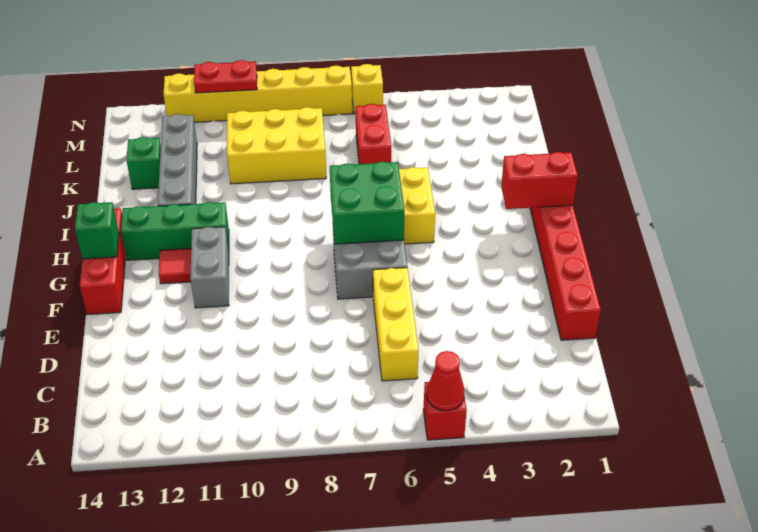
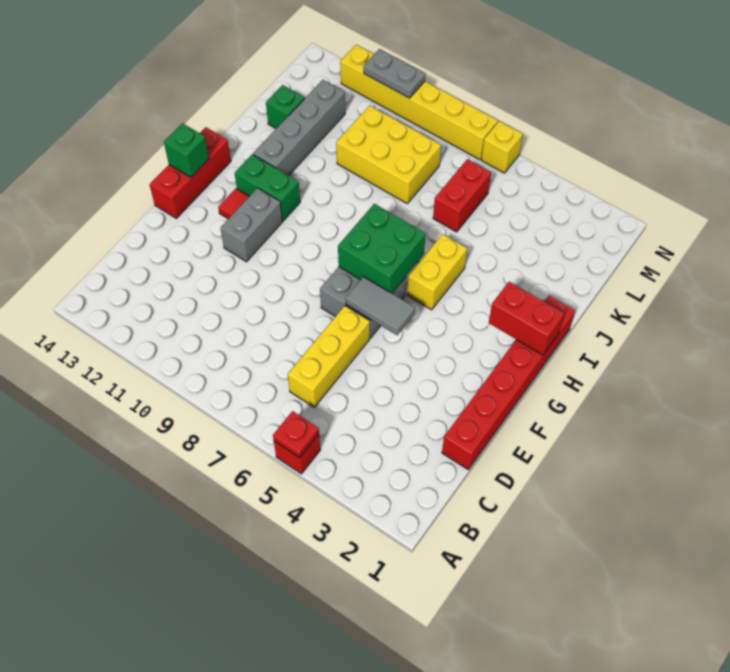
red 1x1 cone [427,351,465,411] -> red 1x1 plate [273,411,319,458]
none -> grey 1x2 tile [346,277,415,335]
green 1x3 brick [121,202,229,260] -> green 1x2 brick [235,154,300,221]
red 1x2 plate [194,60,257,93] -> grey 1x2 plate [364,49,425,98]

